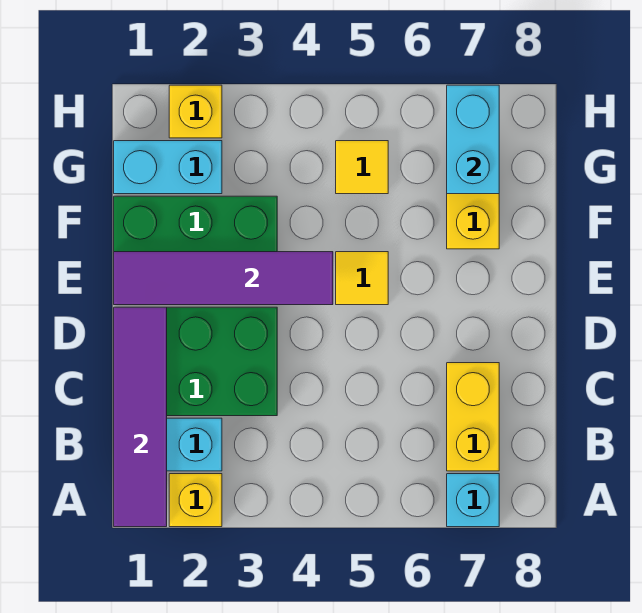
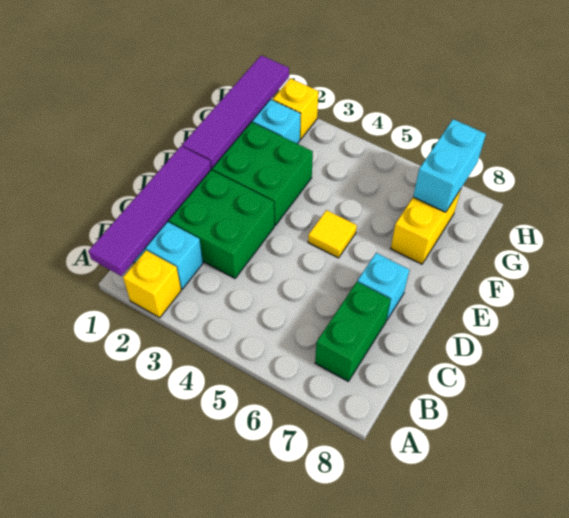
cyan 1x1 brick [447,474,499,527] -> cyan 1x1 brick moved to [357,253,409,321]
yellow 1x2 brick [447,363,499,471] -> green 1x2 brick [315,282,391,381]
purple 1x4 tile [114,252,333,305] -> purple 1x4 tile turned to [182,55,289,168]
yellow 1x1 tile [336,141,388,194] -> none

